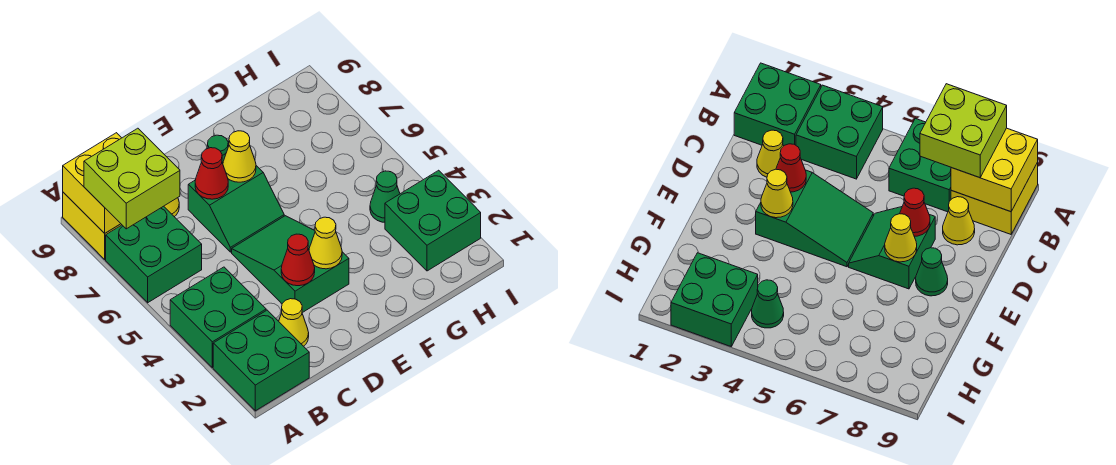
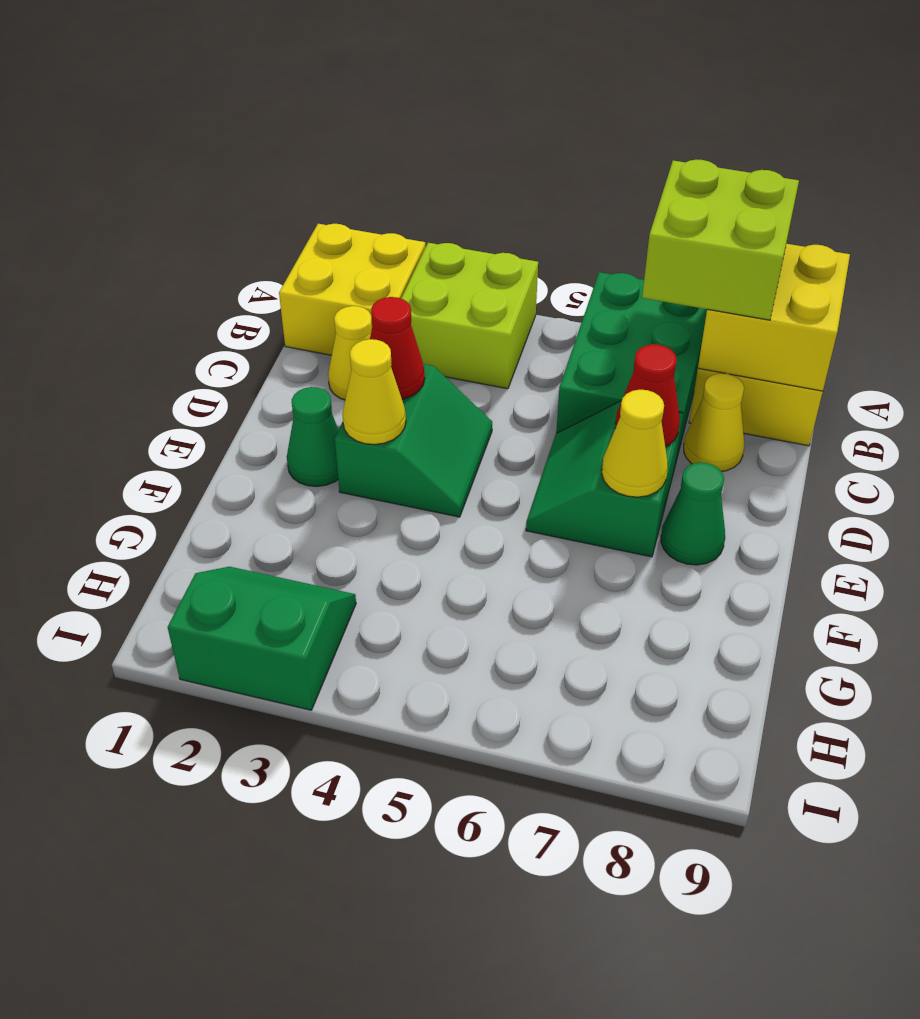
green 2x2 brick [213,310,309,411] -> yellow 2x2 brick [279,224,425,355]
green 2x2 brick [170,267,266,367] -> lime 2x2 brick [401,243,538,389]
green 2x2 brick [106,206,202,303] -> green 2x3 brick [556,272,707,465]
green 2x3 slope [232,216,349,313] -> green 2x2 slope [335,364,492,517]
green 2x2 brick [385,170,481,271] -> green 2x2 slope [168,567,356,710]
green 1x1 cone [370,171,400,222] -> green 1x1 cone moved to [287,387,338,486]

